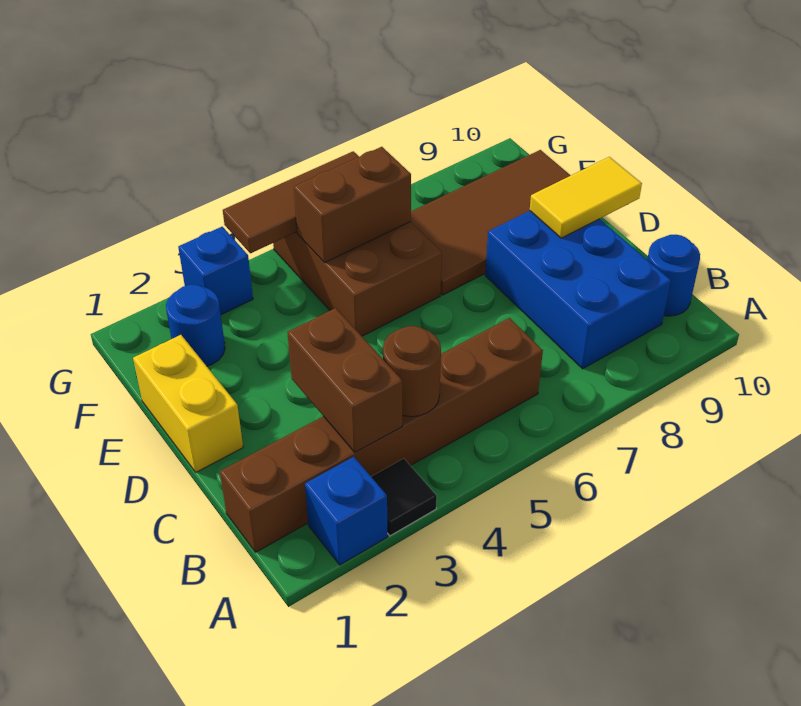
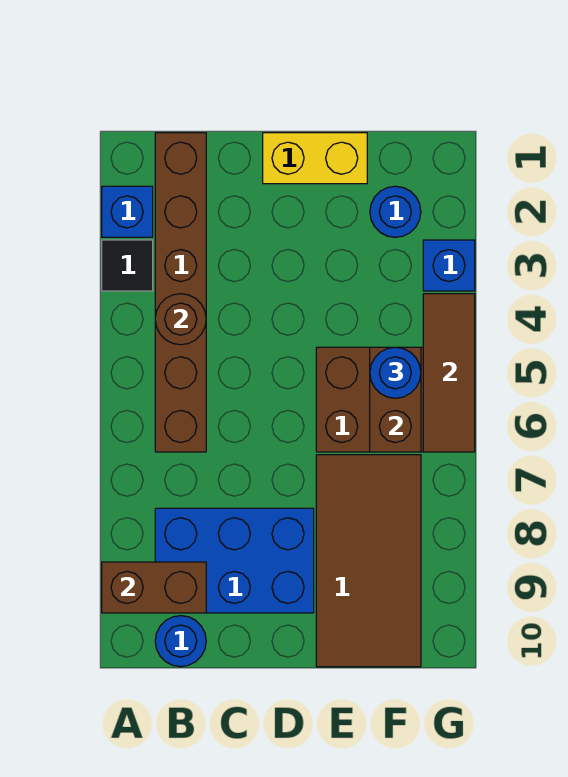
brown 1x2 brick [287,308,402,452] -> brown 1x2 brick moved to [102,562,206,613]
yellow 1x2 tile [530,157,642,238] -> none
none -> blue 1x1 round brick [370,347,421,398]

